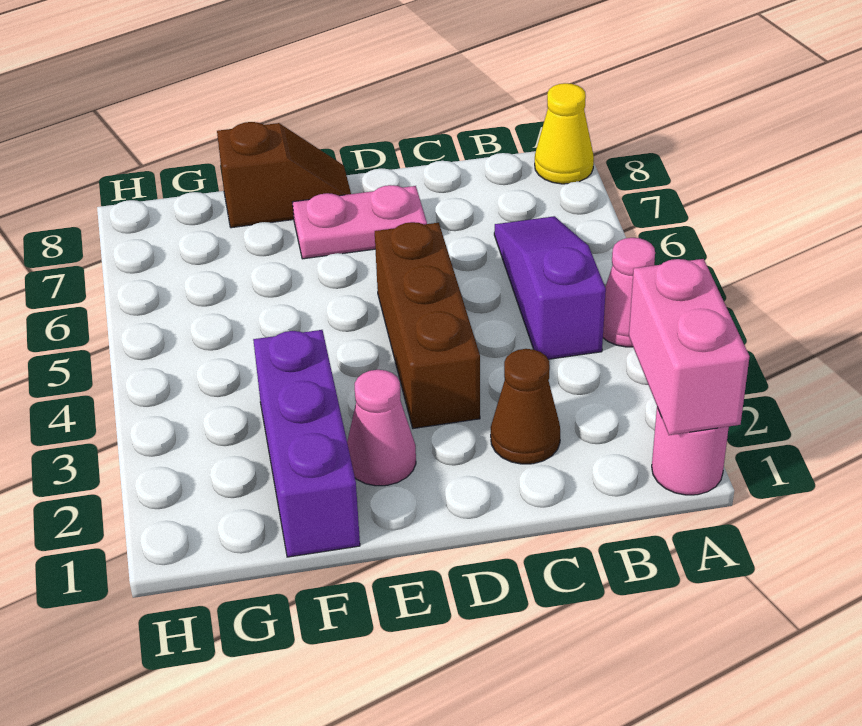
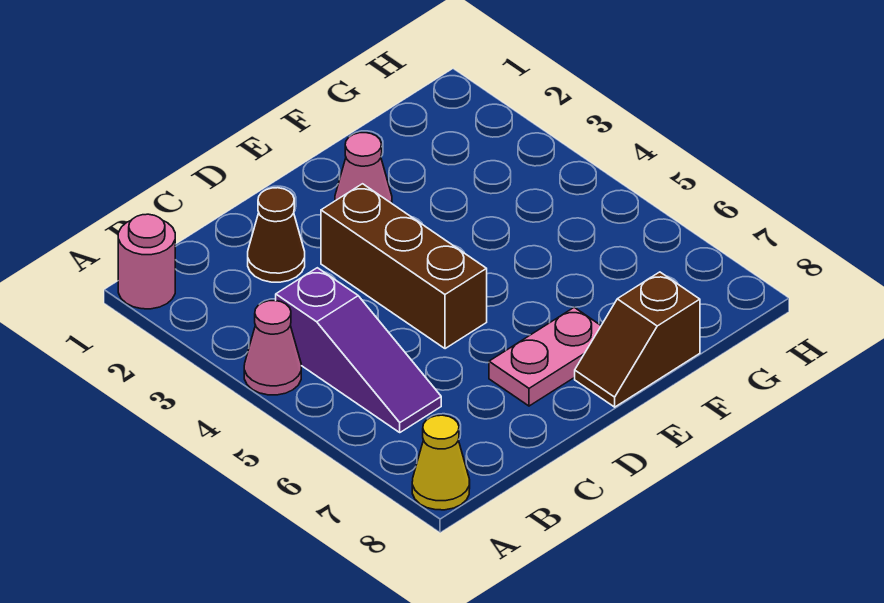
pink 1x2 brick [629,259,750,435] -> none
purple 1x3 brick [253,330,360,557] -> none

